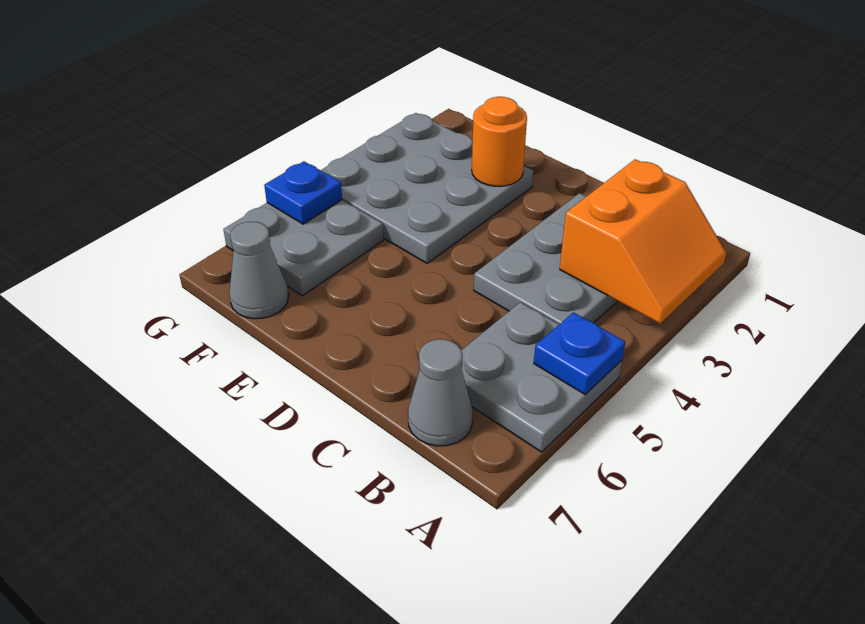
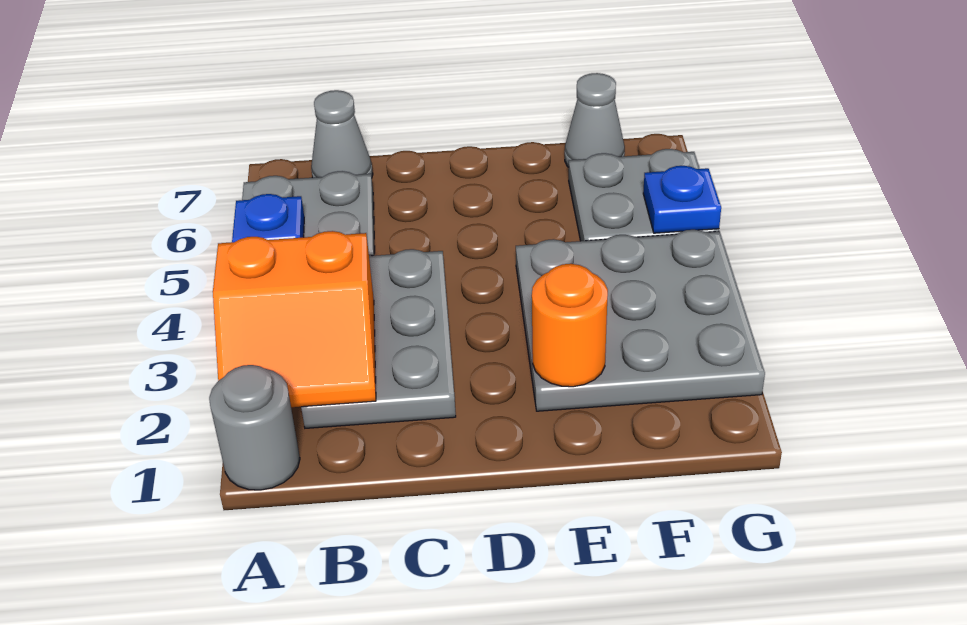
none -> grey 1x1 round brick [209,365,300,490]
orange 2x2 slope [560,159,726,324] -> orange 2x2 slope turned to [213,231,376,407]

